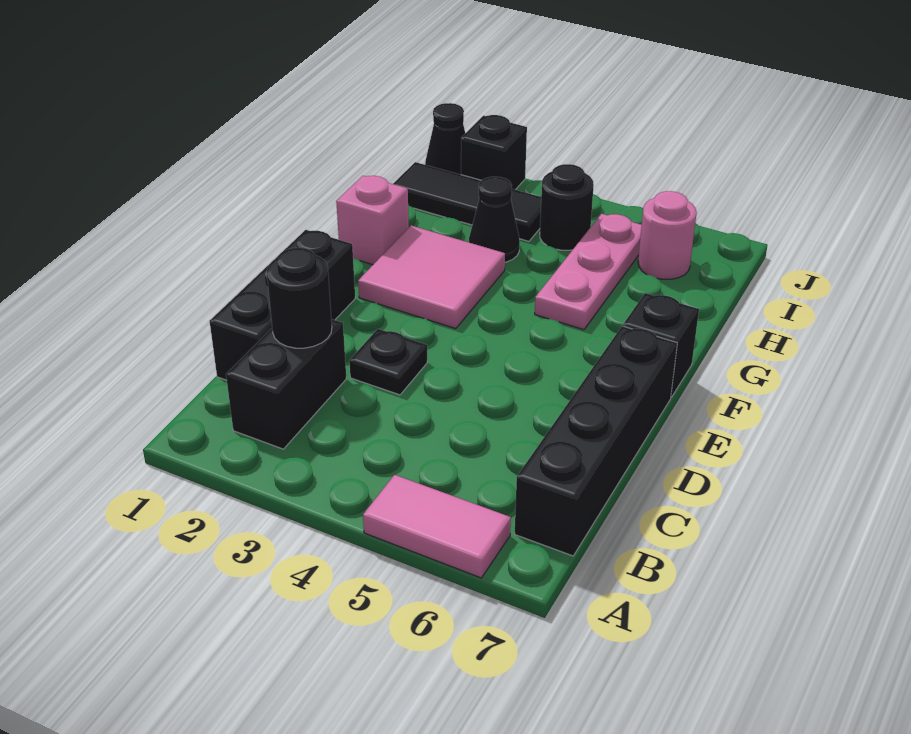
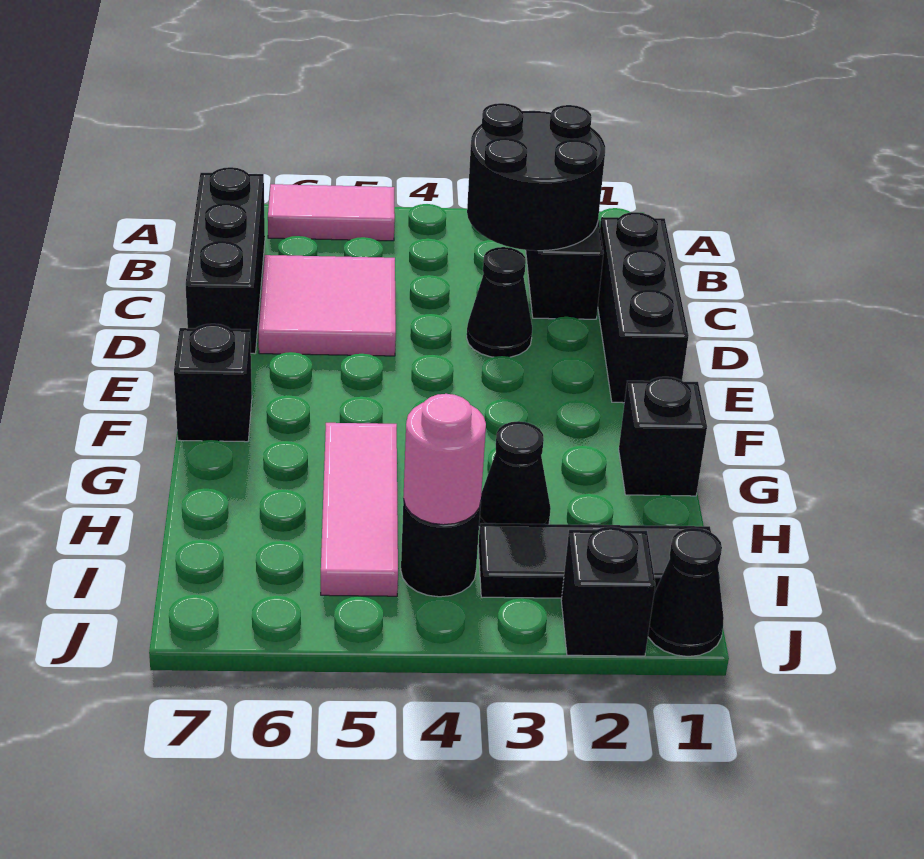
black 1x4 brick [515,326,677,556] -> black 1x3 brick [186,167,265,354]
black 1x1 round brick [267,248,332,348] -> black 2x2 round brick [467,103,605,251]
black 1x1 plate [349,329,427,395] -> black 1x1 cone [467,247,532,357]
pink 2x2 tile [358,226,505,329] -> pink 2x2 tile moved to [258,255,396,356]
pink 1x1 brick [336,176,409,265] -> black 1x1 brick [619,377,707,496]
pink 1x3 plate [535,214,642,330] -> pink 1x3 tile [321,423,398,596]
pink 1x1 round brick [638,191,697,279] -> pink 1x1 round brick moved to [403,394,486,525]

